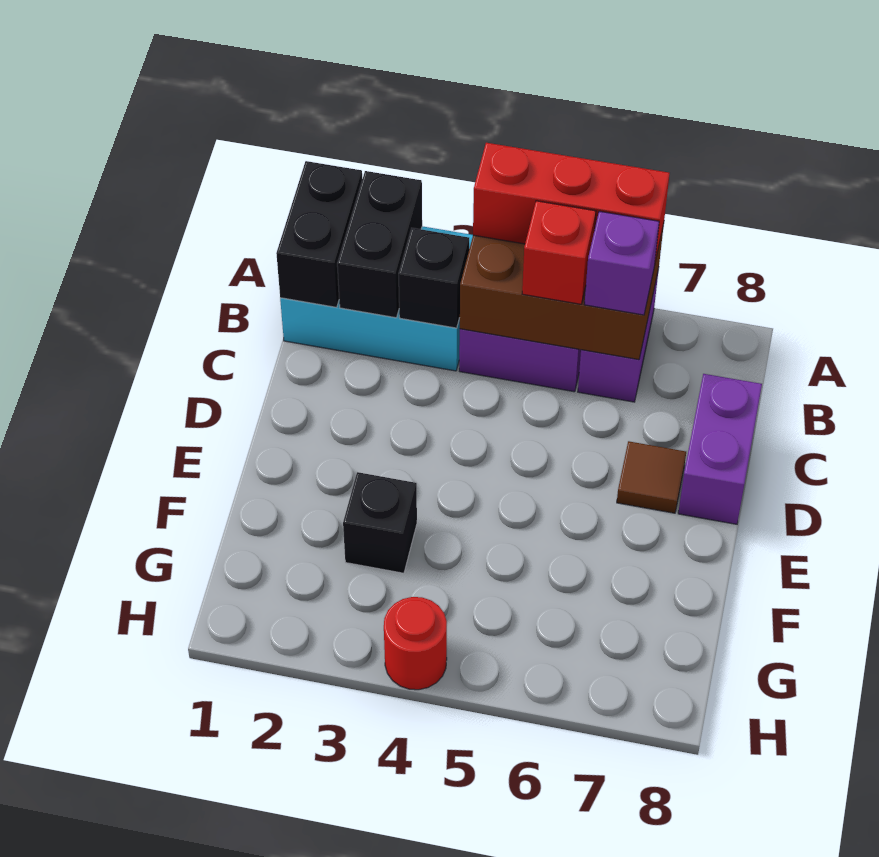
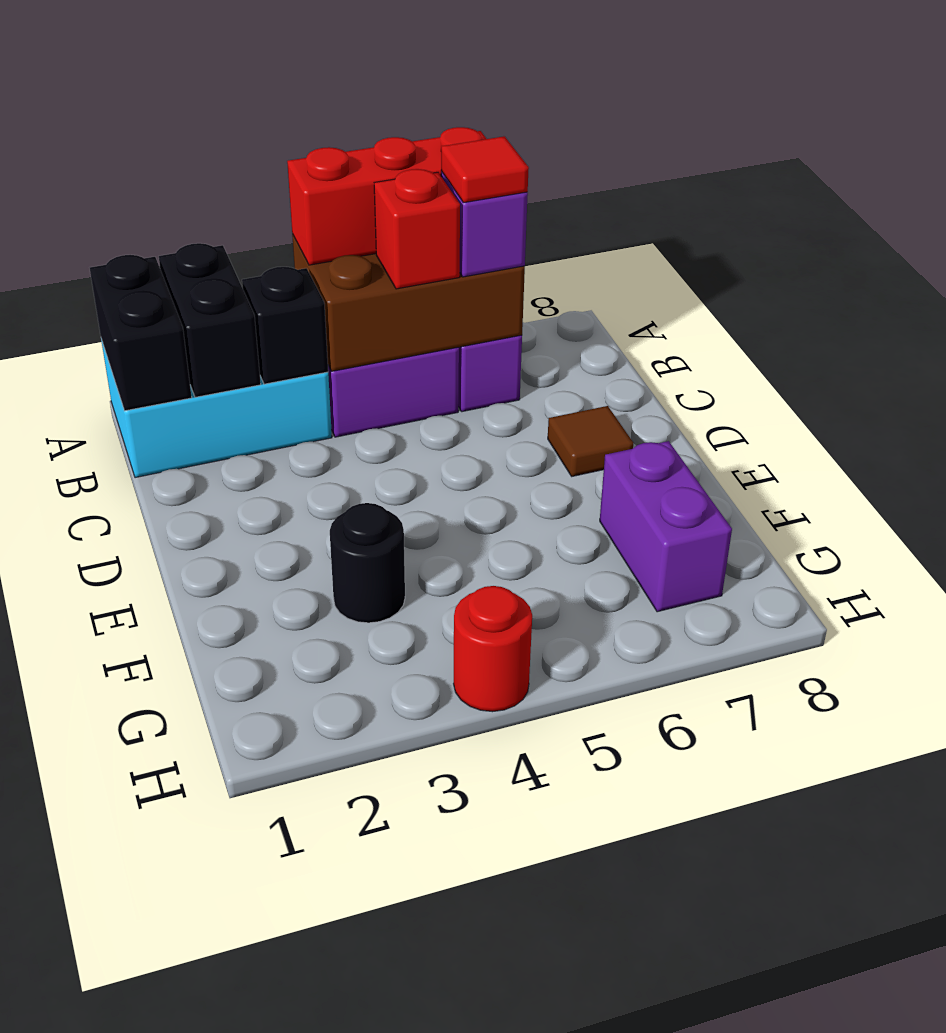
none -> red 1x1 tile [441,136,529,203]
purple 1x2 brick [678,374,762,524] -> purple 1x2 brick moved to [600,441,732,612]
black 1x1 brick [343,472,417,573] -> black 1x1 round brick [330,503,405,623]

